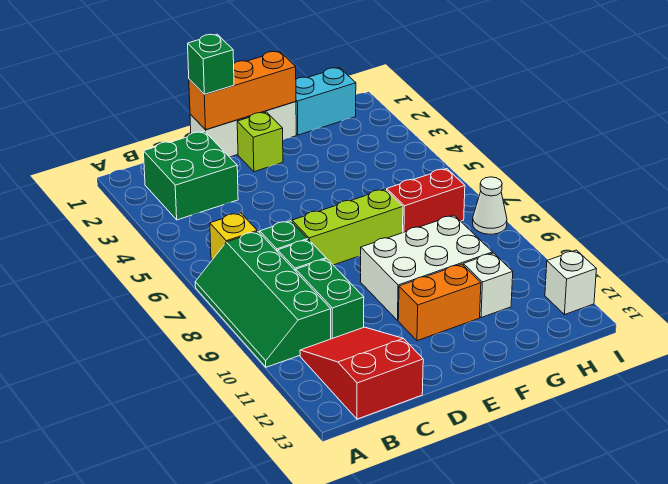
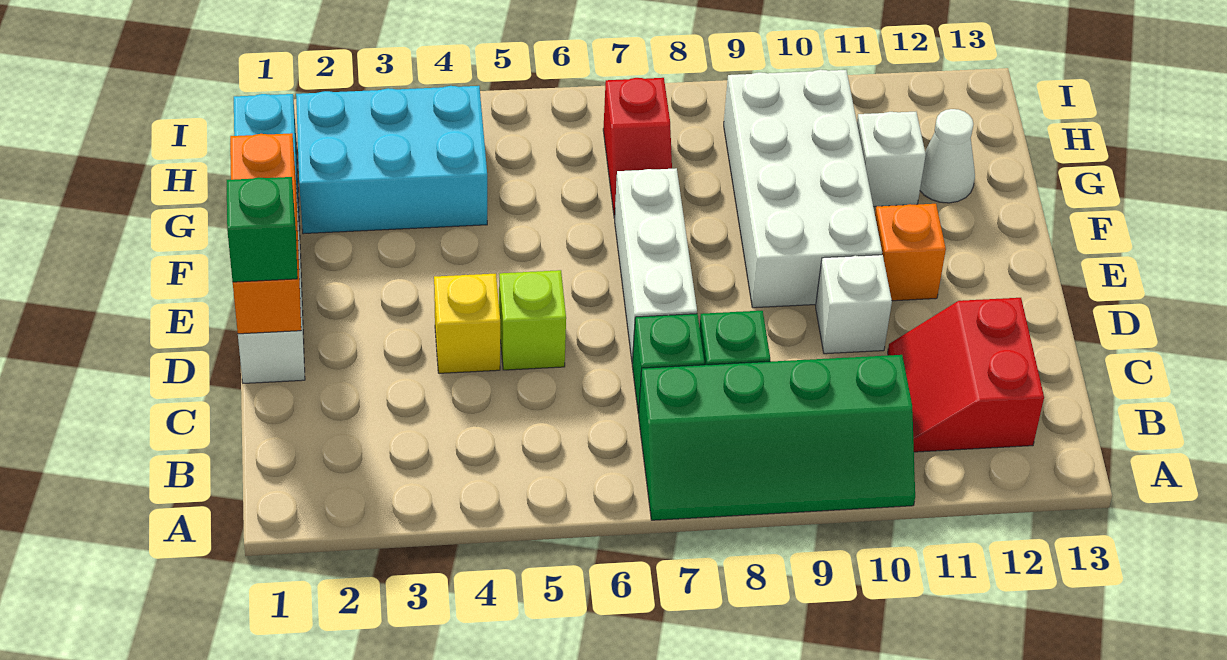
green 2x2 brick [144,132,238,220] -> none
yellow 1x1 brick [210,213,257,260] -> yellow 1x1 brick moved to [434,274,500,373]
red 2x3 slope [300,327,423,419] -> red 2x2 slope [888,298,1044,452]
green 1x2 brick [296,259,364,339] -> none
lime 1x3 brick [292,189,403,265] -> white 1x3 brick [615,168,697,363]
lime 1x1 brick [237,112,283,172] -> lime 1x1 brick moved to [499,270,566,370]
white 2x3 brick [361,215,493,320] -> white 2x4 brick [724,70,882,308]
orange 1x2 brick [398,264,481,341] -> orange 1x1 brick [875,204,946,301]
none -> cyan 2x3 brick [296,86,487,234]
red 1x2 brick [387,169,465,232] -> red 1x2 slope [603,78,672,218]
white 1x1 cone [473,177,507,234] -> white 1x1 cone moved to [920,109,975,203]
white 1x1 brick [545,250,596,314] -> white 1x1 brick moved to [816,255,892,354]

